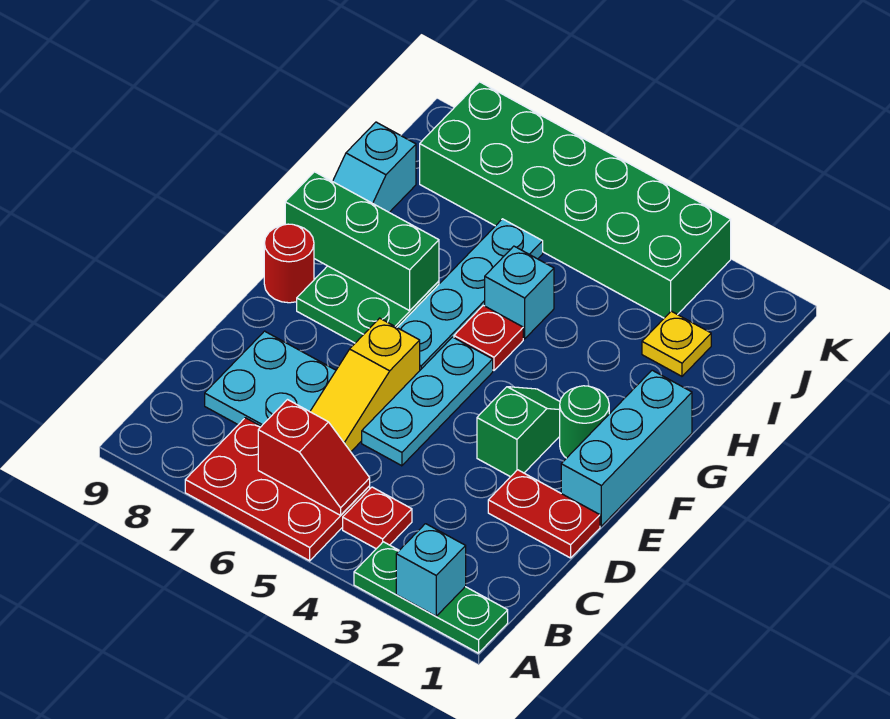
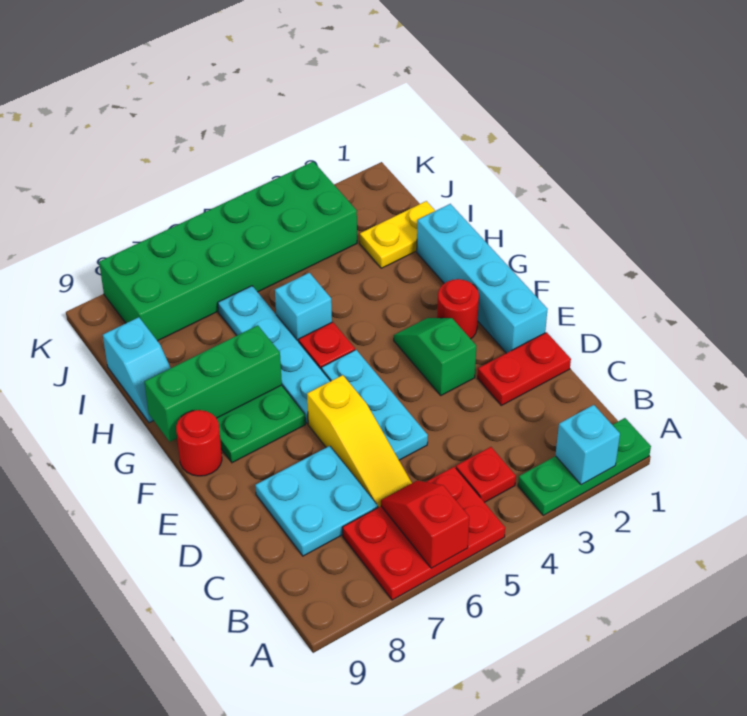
red 1x2 slope [258,400,370,515] -> red 1x2 slope turned to [381,481,469,568]
cyan 1x3 brick [561,370,692,526] -> cyan 1x4 brick [417,204,548,353]
green 1x1 round brick [560,386,609,458] -> red 1x1 round brick [437,279,479,339]
yellow 1x1 plate [642,311,711,376] -> yellow 1x2 plate [360,201,435,268]

